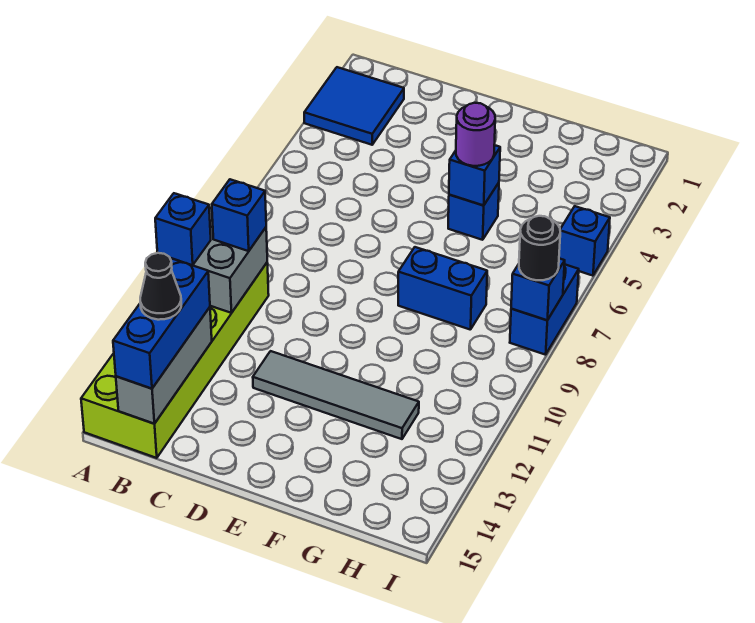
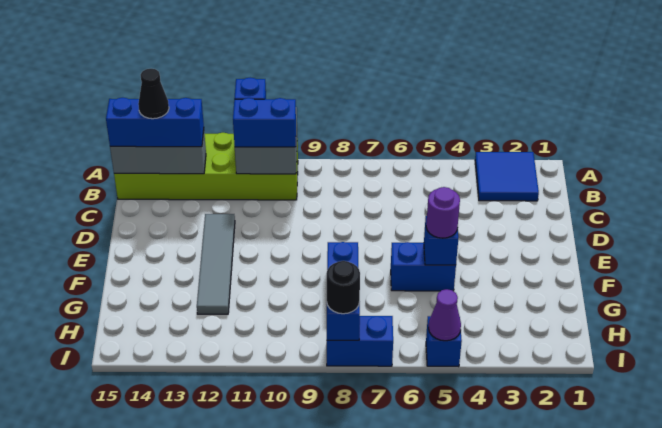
blue 1x1 brick [212,179,266,251] -> blue 1x2 brick [233,98,296,147]
blue 1x1 brick [448,183,499,240] -> blue 1x2 brick [391,242,456,291]
none -> purple 1x1 cone [428,289,461,341]

